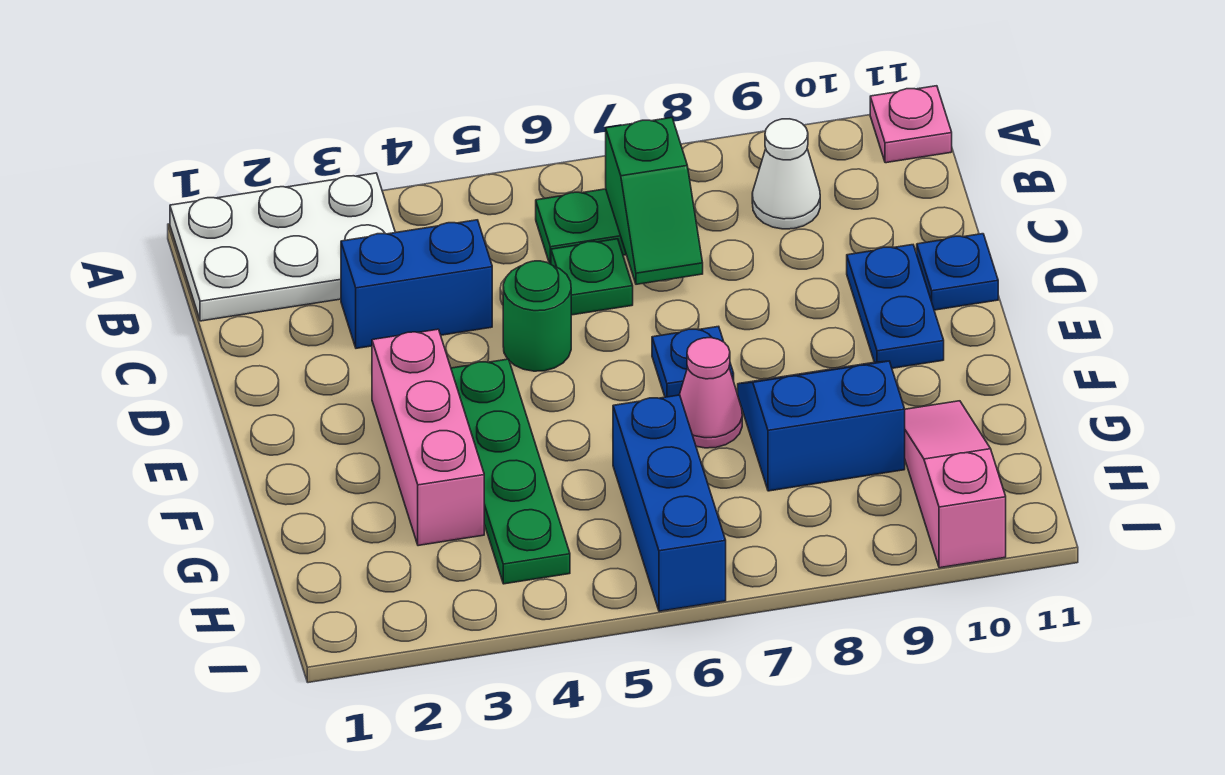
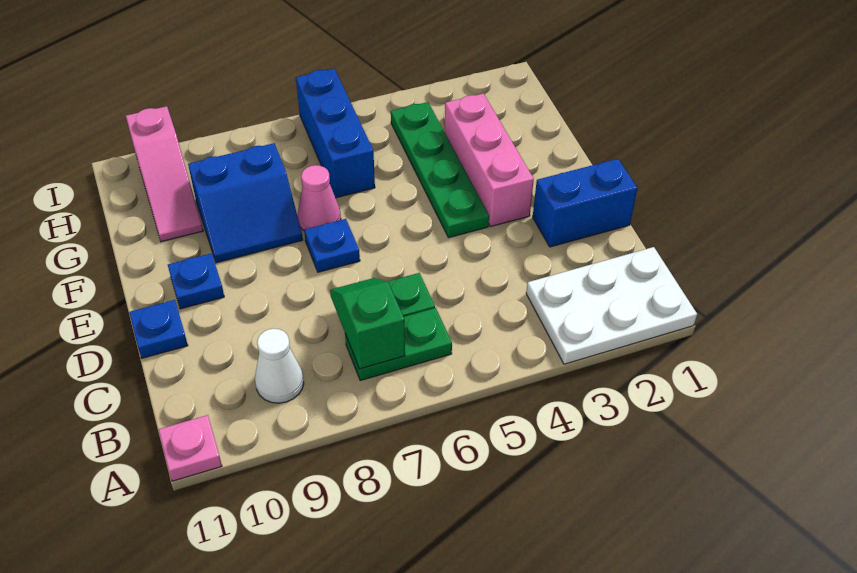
blue 1x2 brick [341,220,492,348] -> blue 1x2 brick moved to [533,159,637,247]
green 1x1 round brick [503,261,571,371] -> none
blue 1x2 plate [847,245,944,368] -> blue 1x1 plate [168,253,224,309]

